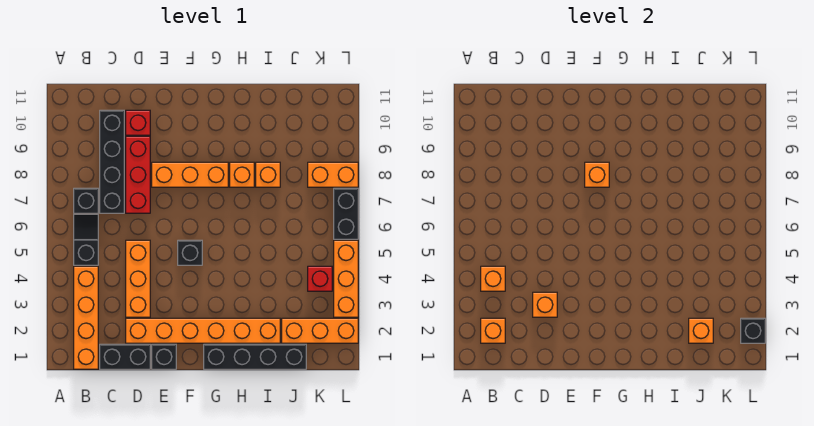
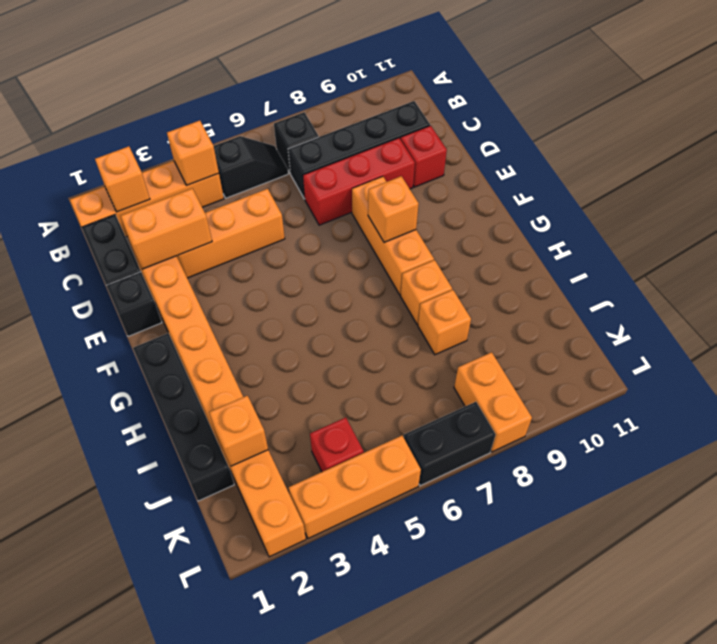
orange 1x1 brick [533,292,557,317] -> orange 1x2 brick [121,188,212,269]
black 1x1 brick [178,240,202,265] -> none
black 1x1 brick [741,318,765,343] -> none

